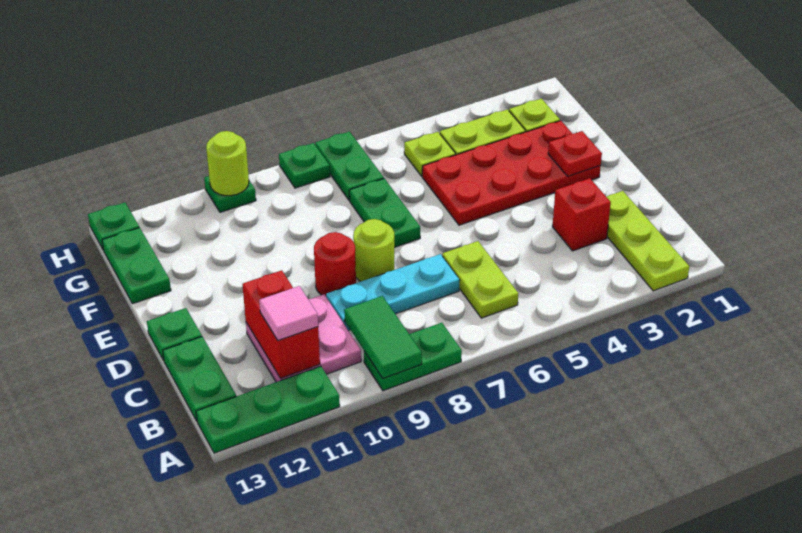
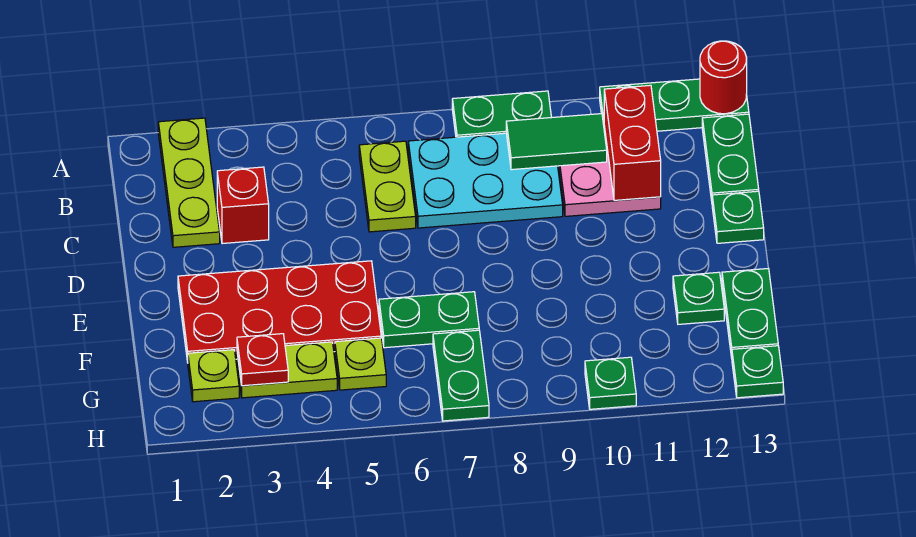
green 1x2 tile [344,296,422,379] -> green 1x2 tile turned to [506,114,607,170]
pink 1x1 tile [259,286,318,340] -> none
cyan 1x3 plate [326,254,460,331] -> cyan 2x3 plate [408,133,563,228]
lime 1x1 round brick [353,219,394,282] -> none
red 1x1 round brick [314,232,356,296] -> red 1x1 round brick moved to [700,41,747,114]
red 1x1 plate [548,131,602,176] -> red 1x1 plate moved to [237,334,288,386]
green 1x2 plate [349,178,420,247] -> green 1x2 plate turned to [379,292,479,348]
green 1x1 plate [279,143,330,188] -> green 1x1 plate moved to [673,272,724,324]
lime 1x1 round brick [206,131,249,196] -> none

